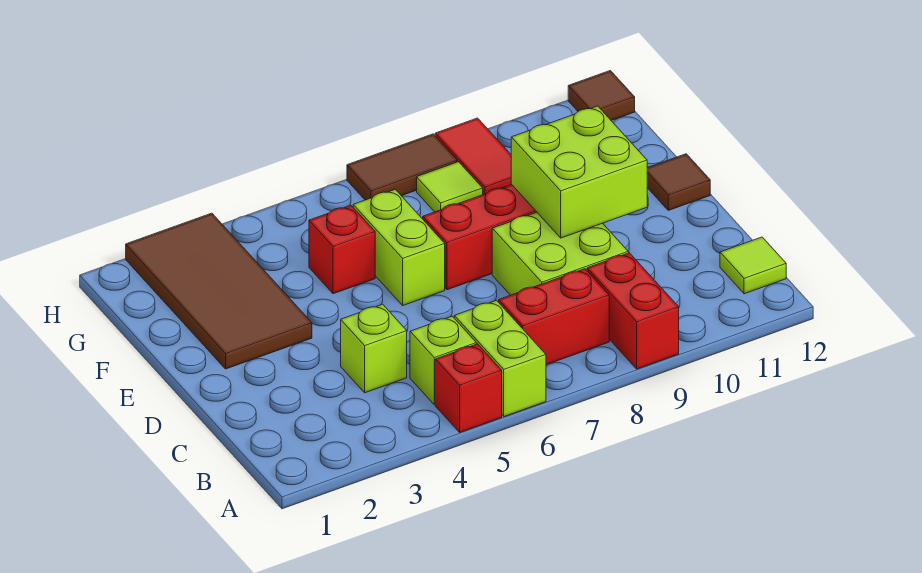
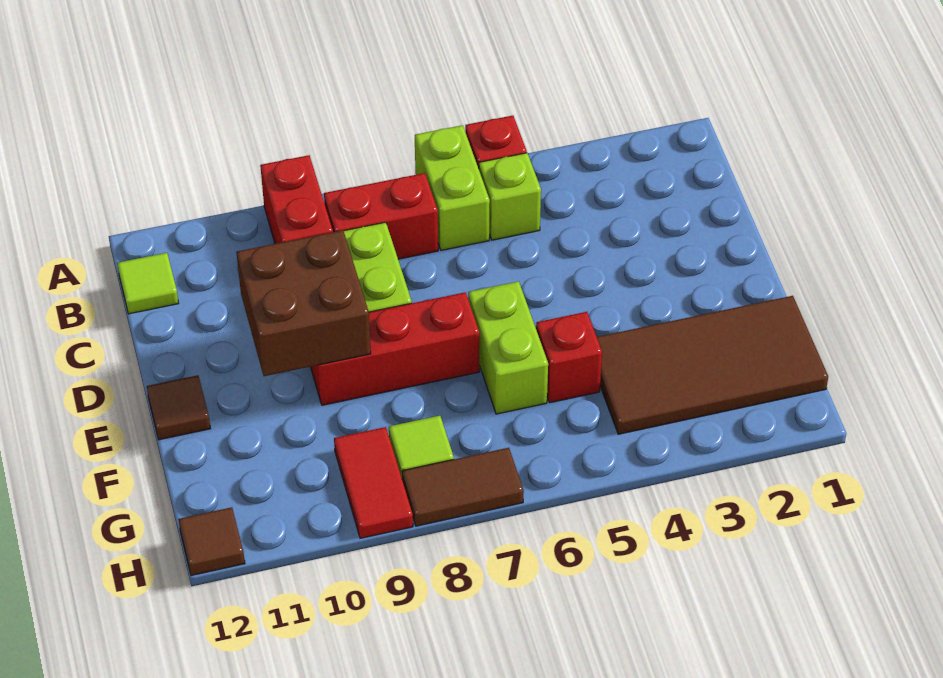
lime 1x1 brick [341,304,407,393] -> none
lime 2x2 brick [511,106,647,238] -> brown 2x2 brick [237,230,371,376]
brown 2x4 tile [126,213,312,369] -> brown 2x4 tile turned to [597,296,828,434]

